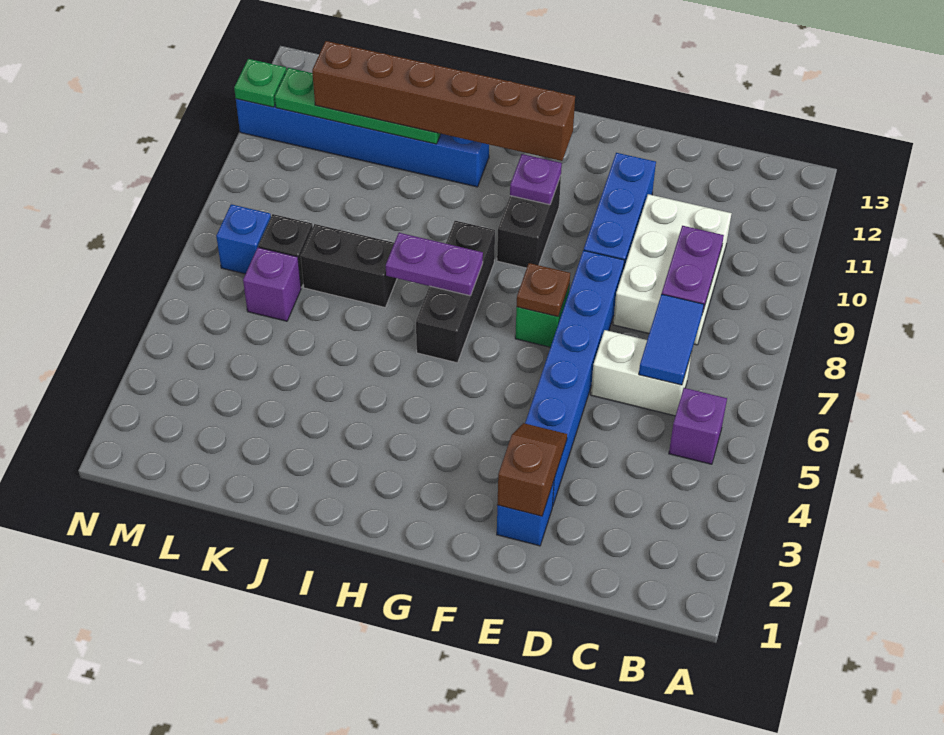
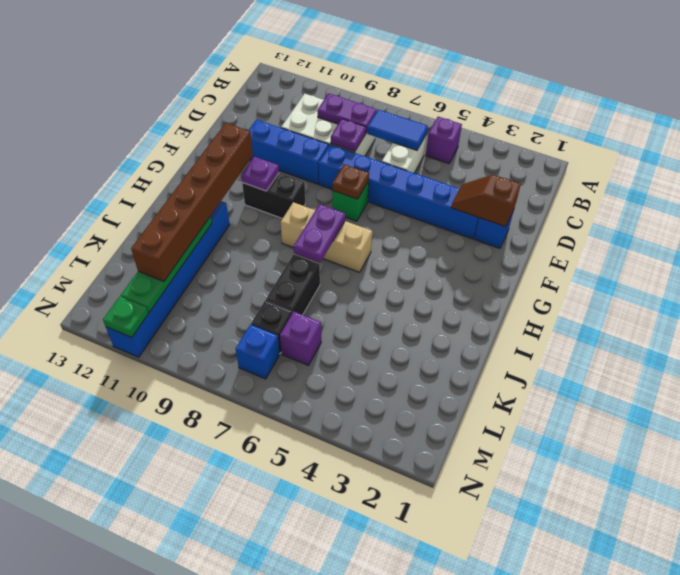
none -> purple 1x1 plate [331,119,366,152]
black 1x3 brick [416,221,495,363] -> tan 1x3 brick [281,202,372,272]

